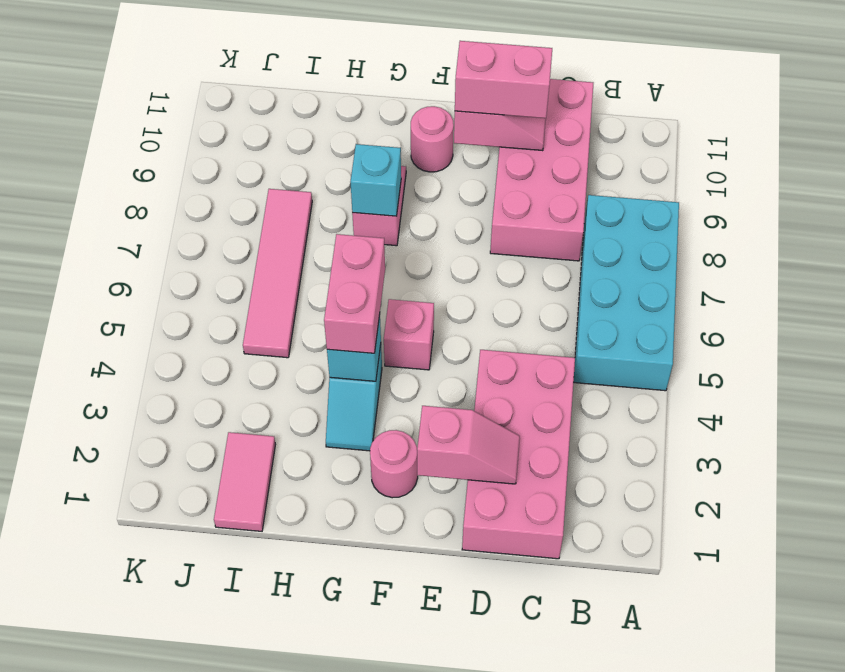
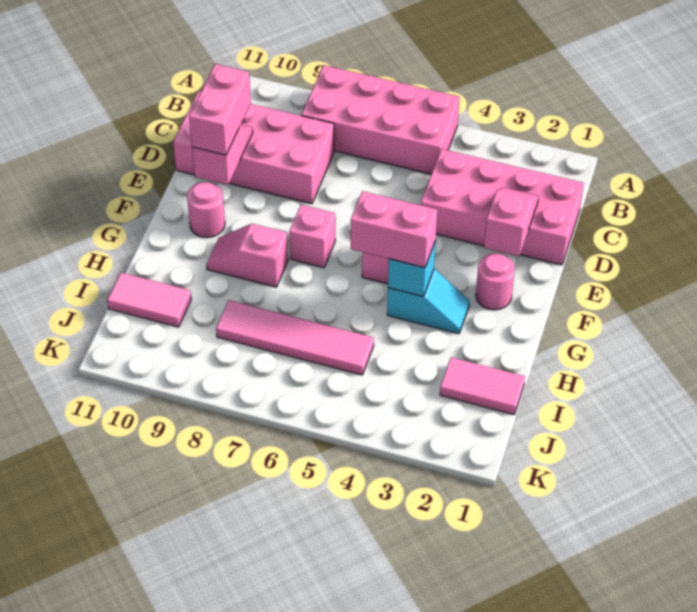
cyan 2x4 brick [573,195,679,391] -> pink 2x4 brick [301,65,459,174]
none -> pink 1x1 brick [289,205,335,268]
cyan 1x1 brick [351,144,401,216] -> none
none -> pink 1x2 tile [107,273,191,327]

